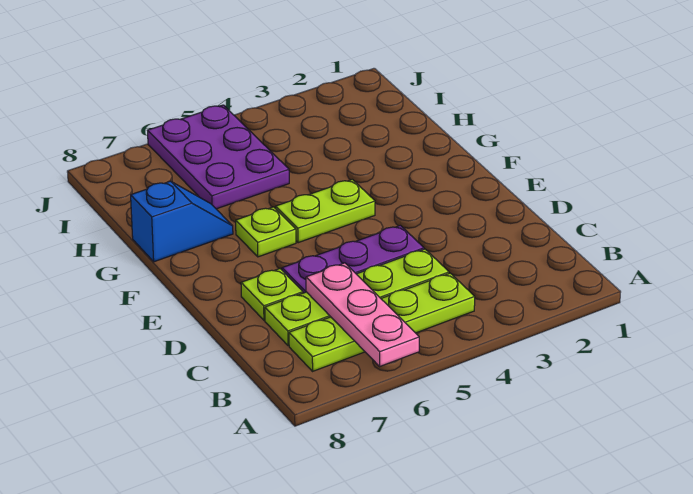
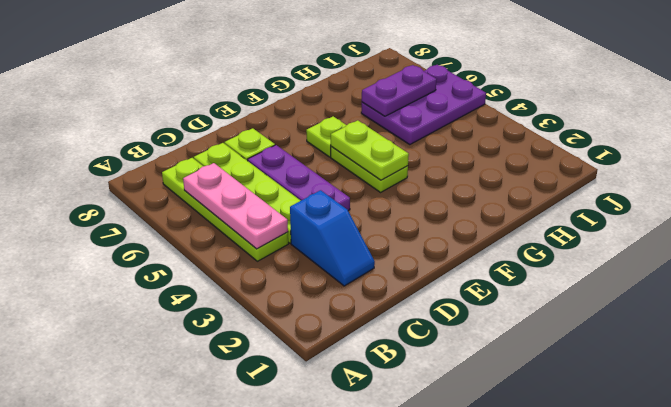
pink 1x3 plate [306,263,419,366] -> pink 1x3 plate turned to [183,163,288,249]
none -> lime 1x2 plate [331,120,409,180]
blue 1x2 slope [131,181,233,262] -> blue 1x2 slope moved to [290,190,375,286]
none -> purple 1x2 plate [362,65,437,116]

